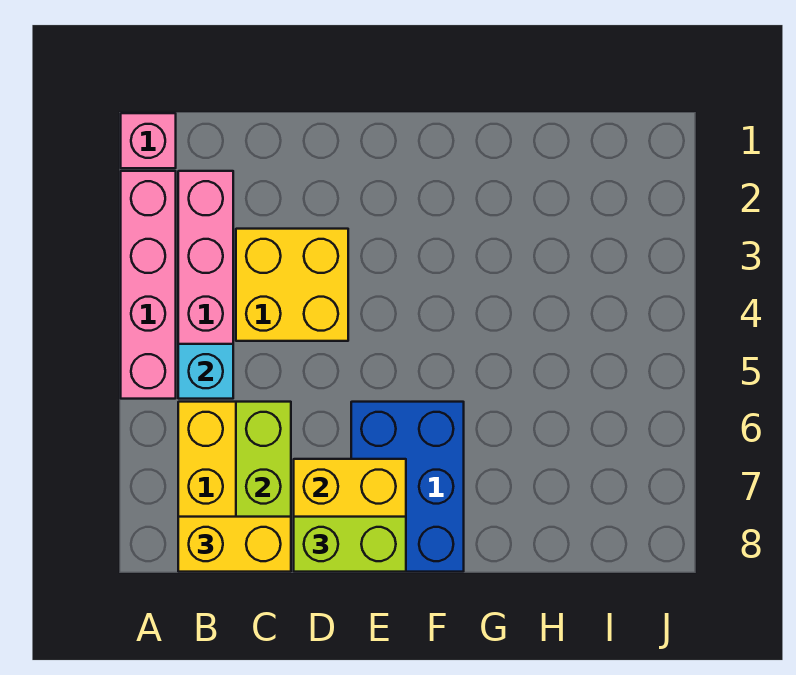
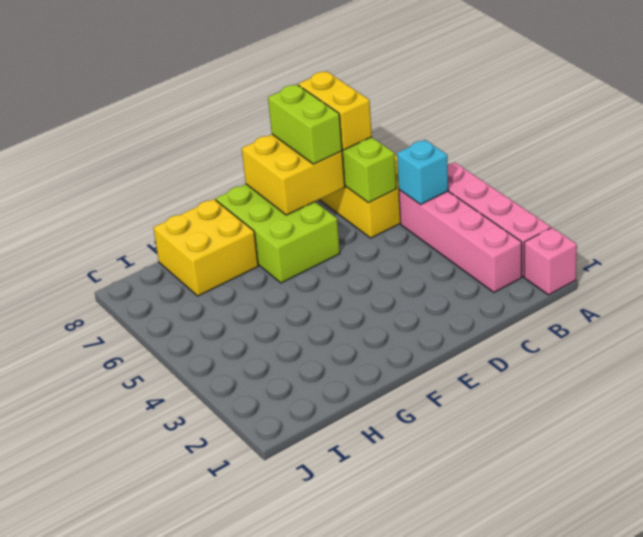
yellow 1x2 brick [178,517,291,572] -> yellow 1x2 brick turned to [298,71,372,150]
yellow 2x2 brick [236,229,348,341] -> yellow 2x2 brick moved to [153,199,258,296]
lime 1x2 brick [294,517,406,572] -> lime 1x2 brick turned to [268,84,342,164]
blue 2x3 brick [351,402,464,572] -> lime 2x3 brick [216,184,340,283]

